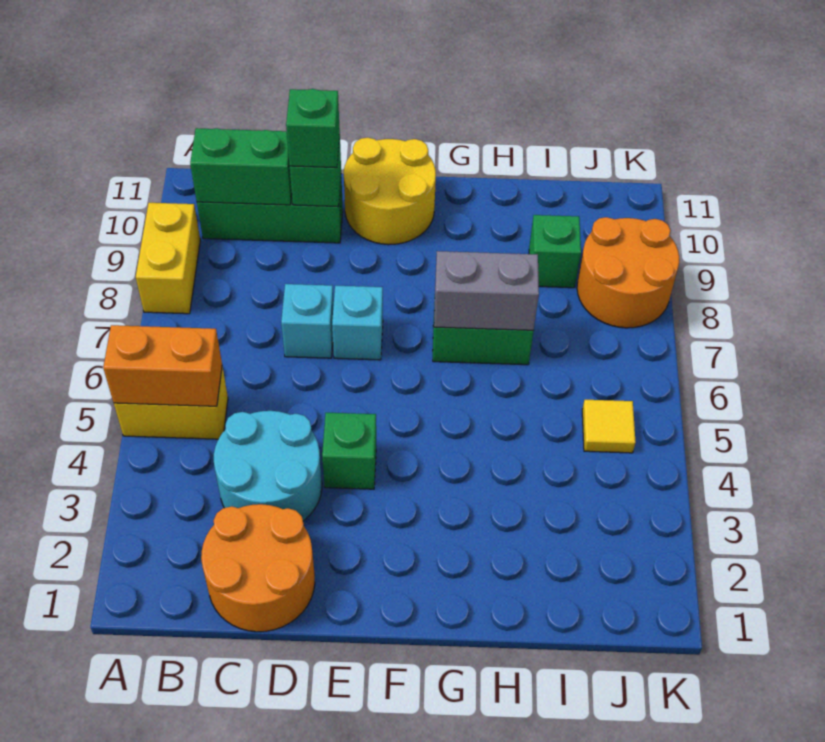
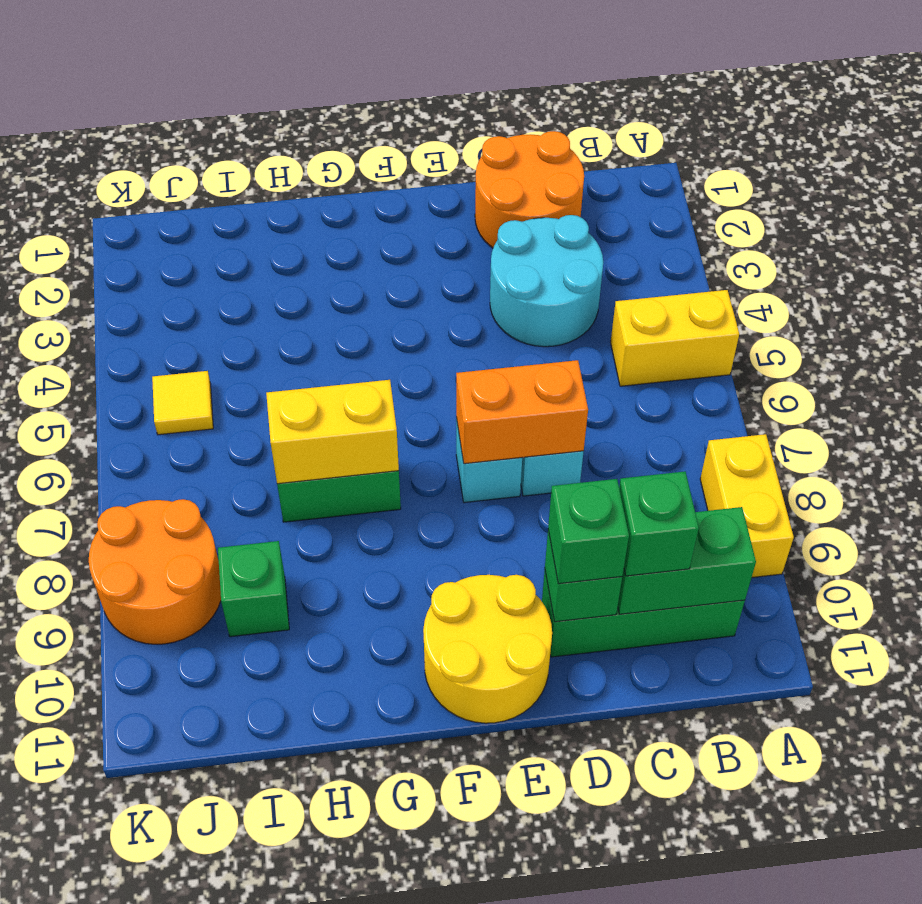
orange 1x2 brick [103,325,222,406] -> orange 1x2 brick moved to [456,360,588,464]
green 1x1 brick [322,413,376,489] -> green 1x1 brick moved to [619,471,699,576]
grey 1x2 brick [434,251,539,330] -> yellow 1x2 brick [266,380,399,484]

